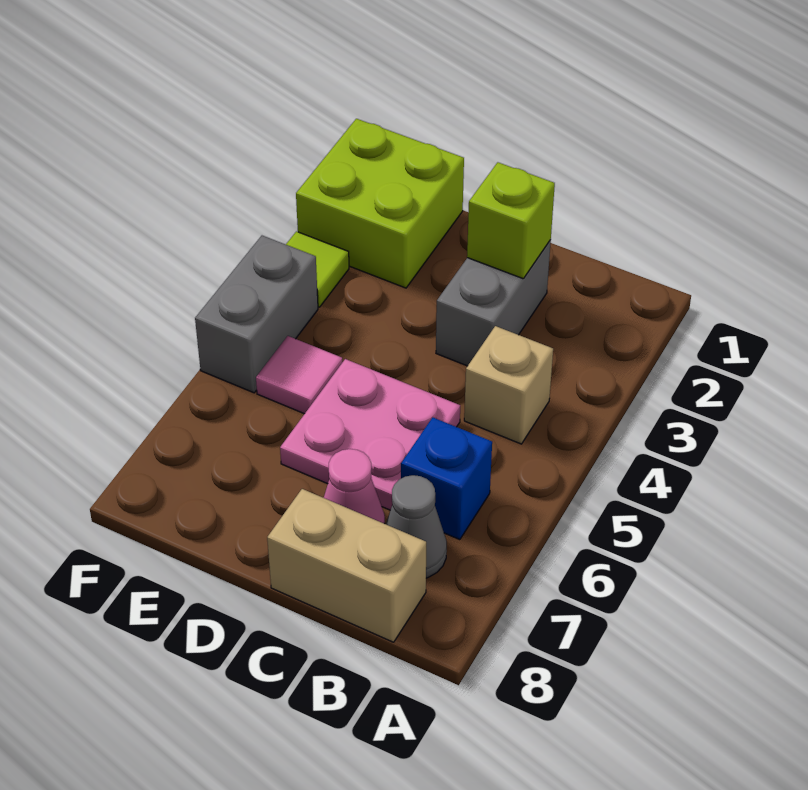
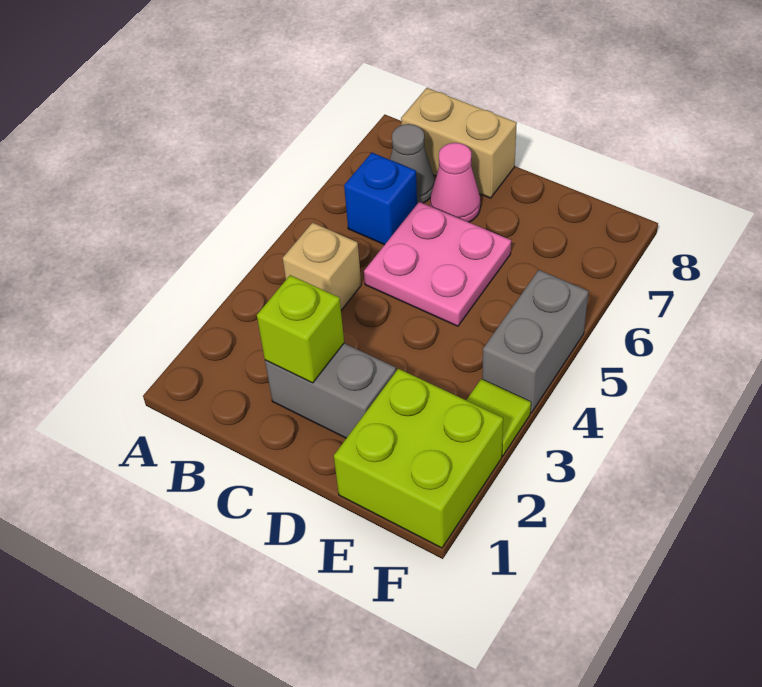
grey 1x2 brick [436,240,551,366] -> grey 1x2 brick turned to [265,343,396,438]
pink 1x1 tile [256,336,342,414] -> none

